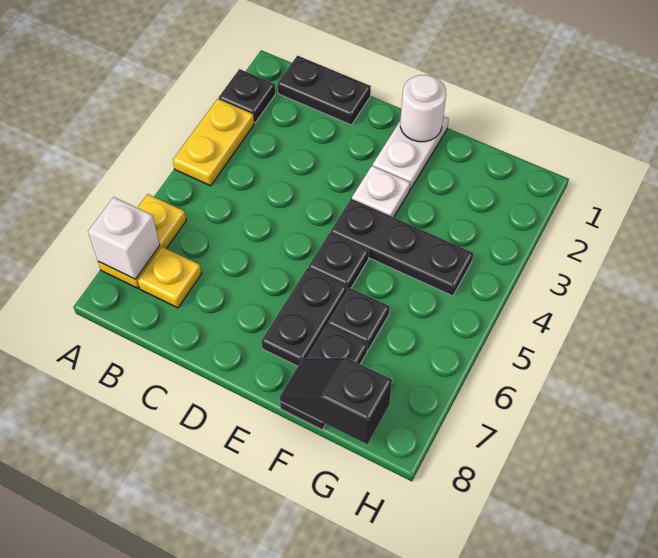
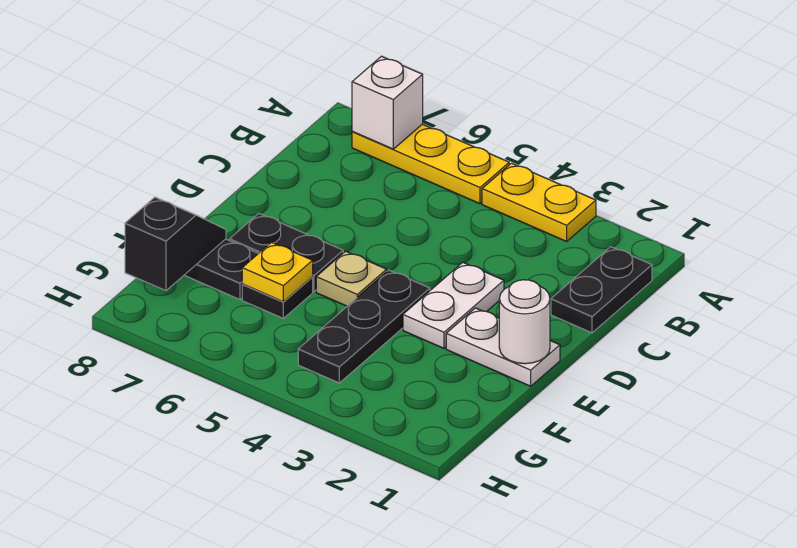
black 1x1 plate [219,69,275,123] -> none
yellow 1x2 plate [98,194,186,288] -> yellow 1x3 plate [352,124,509,204]
yellow 1x1 plate [138,247,202,308] -> yellow 1x1 plate moved to [242,242,313,302]
white 1x1 plate [352,166,410,217] -> white 1x2 plate [403,262,504,348]
black 1x1 plate [308,233,369,290] -> tan 1x1 plate [316,251,387,306]

